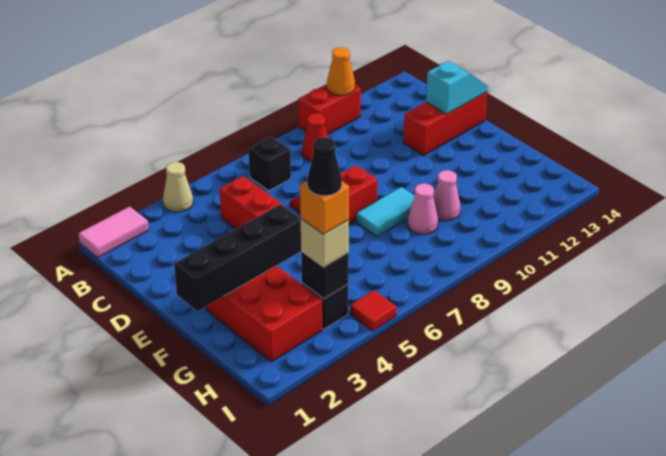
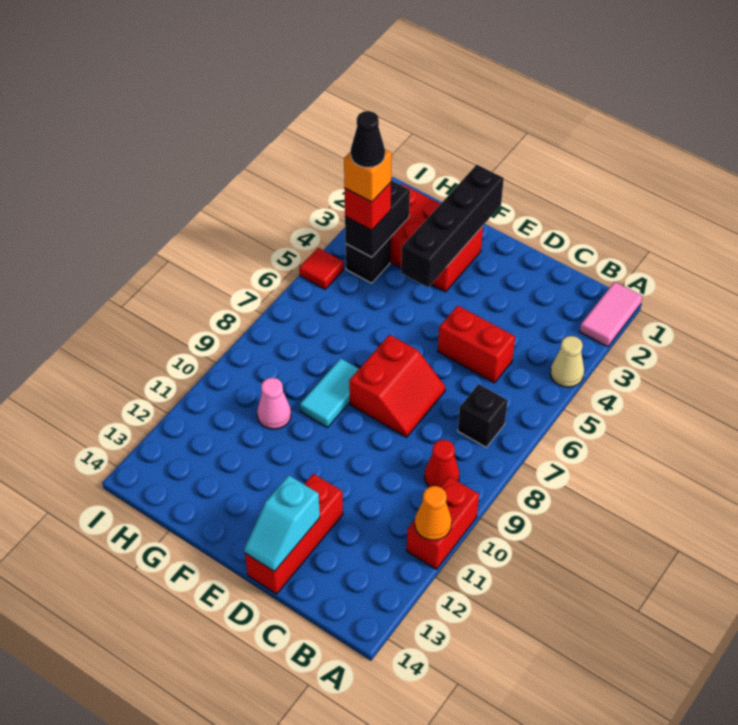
pink 1x1 cone [408,184,438,234] -> none
black 1x1 brick [301,251,349,299] -> black 1x2 brick [345,180,410,257]
tan 1x1 brick [301,219,349,267] -> red 1x1 brick [344,182,391,230]

